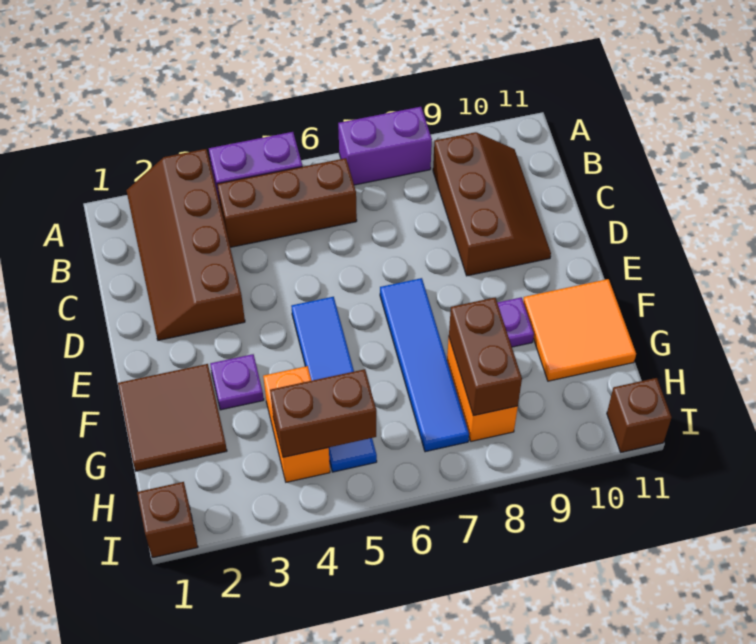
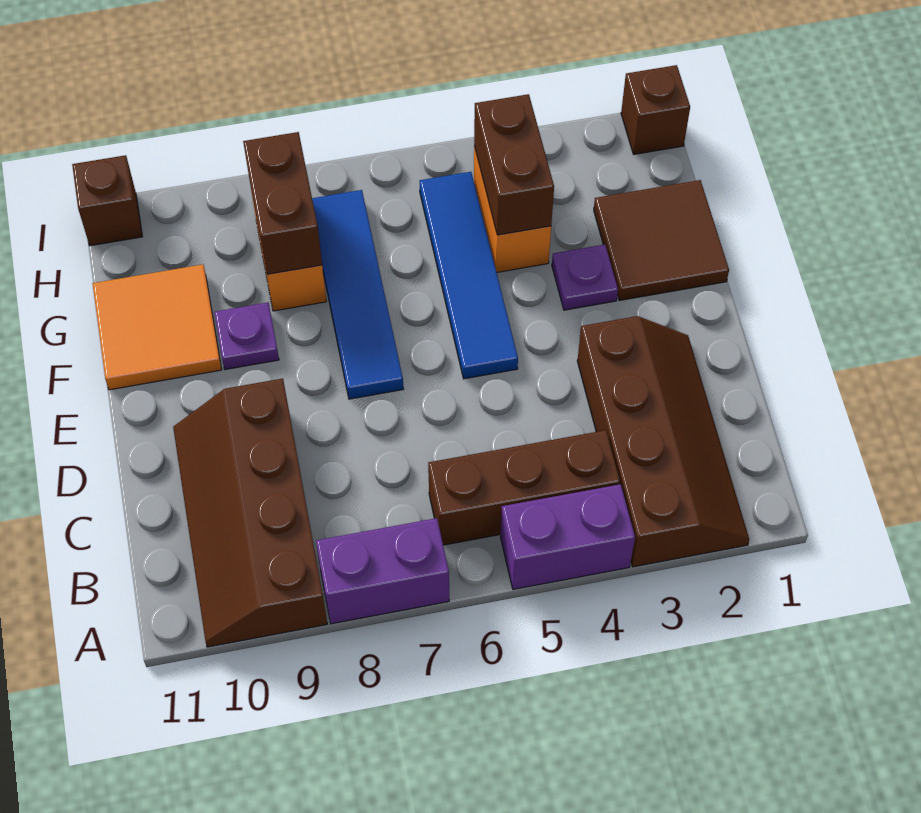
brown 2x3 slope [433,132,551,276] -> brown 2x4 slope [173,378,327,647]
brown 1x2 brick [270,369,376,457] -> brown 1x2 brick turned to [474,94,554,235]

